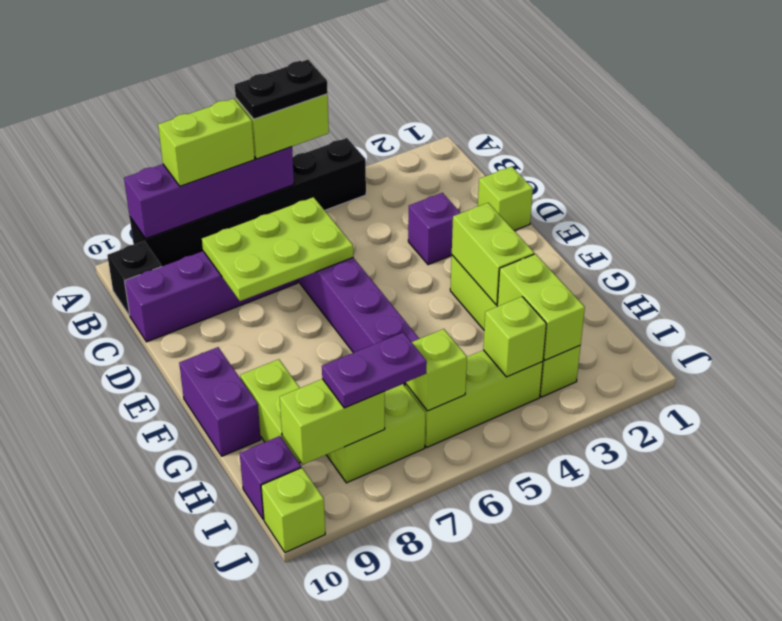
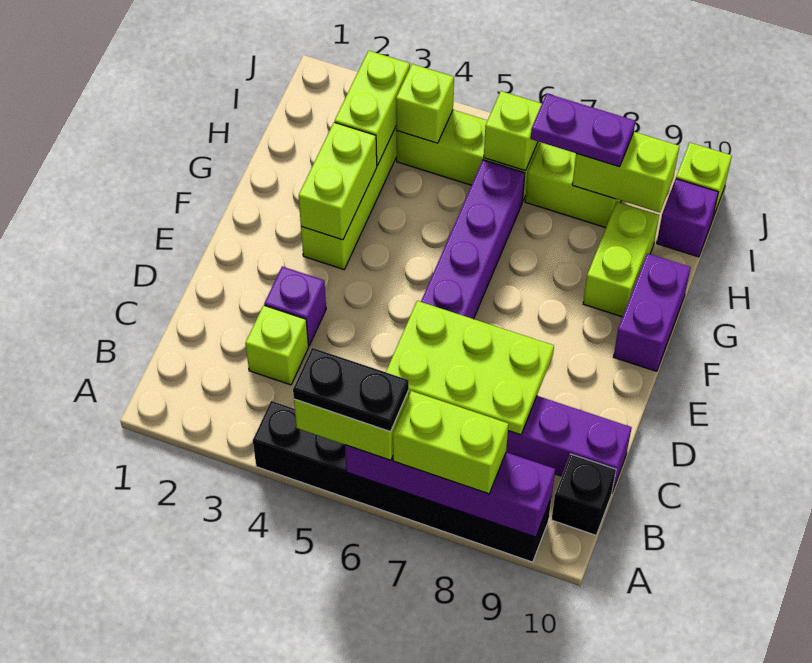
lime 1x1 brick [478,166,533,231] -> lime 1x1 brick moved to [245,305,308,385]

